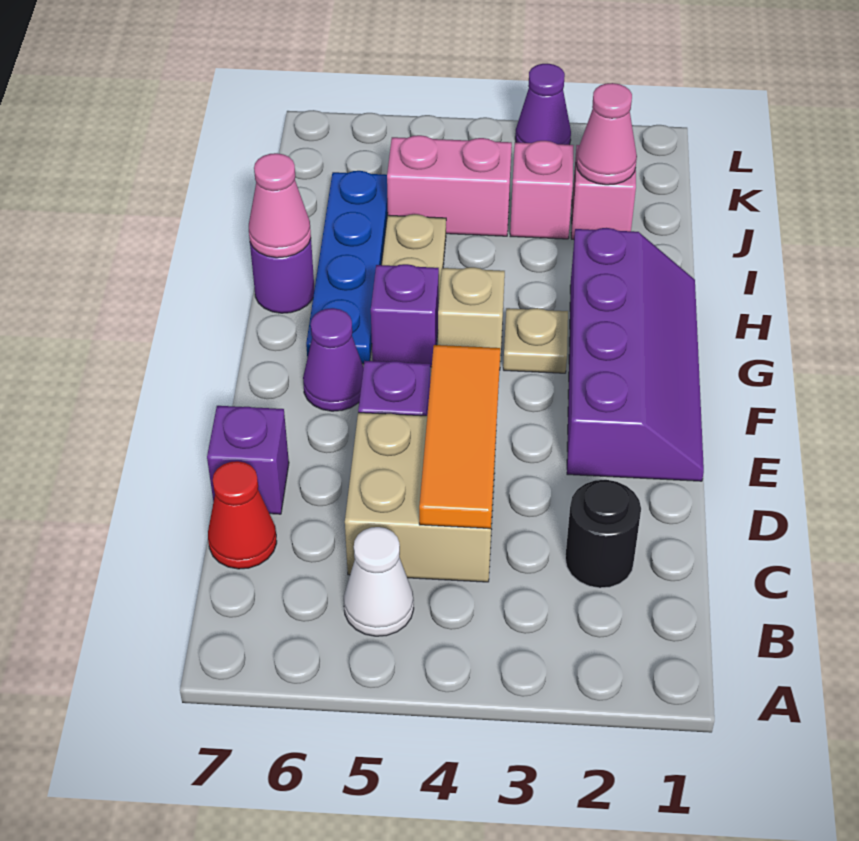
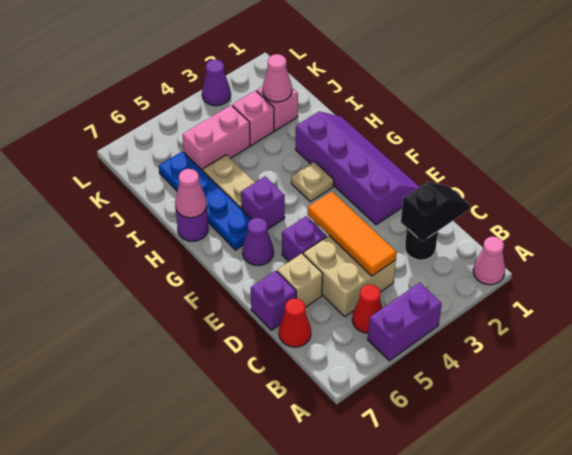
none -> pink 1x1 cone [473,237,505,285]
none -> purple 1x2 brick [368,283,442,361]
white 1x1 cone [344,527,414,636] -> red 1x1 cone [352,285,382,333]
none -> black 1x2 slope [401,182,470,242]
tan 1x1 brick [438,267,505,370] -> tan 1x1 brick moved to [277,254,323,307]

